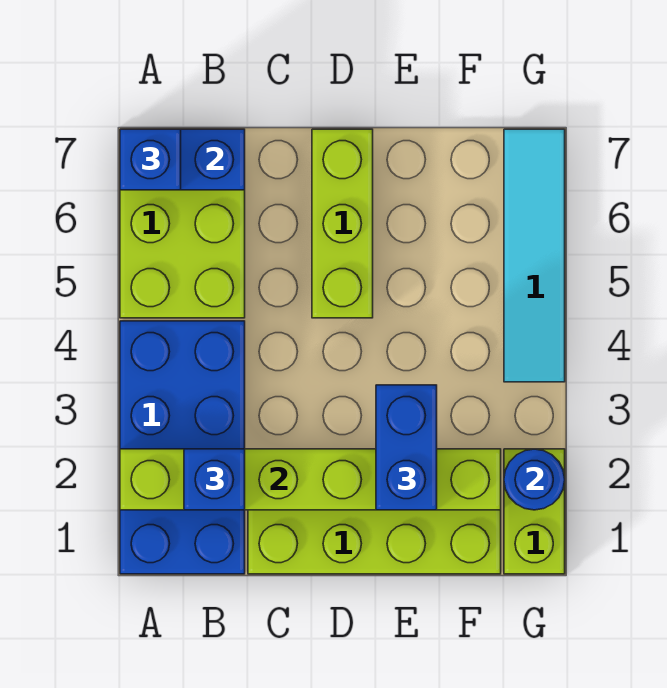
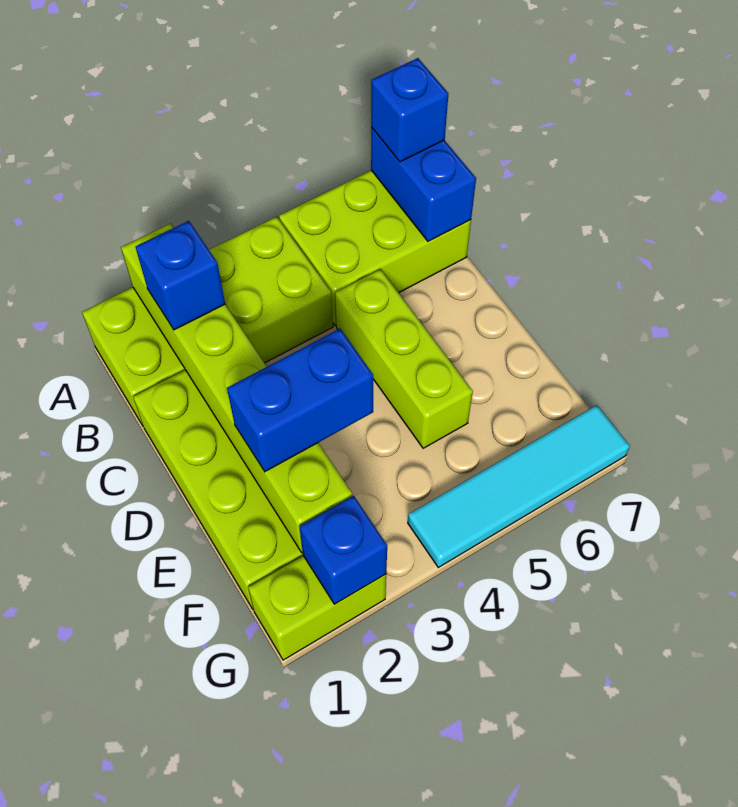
blue 2x4 brick [120,321,245,574] -> lime 2x4 brick [82,217,333,425]
lime 1x3 brick [312,129,373,318] -> lime 1x3 brick turned to [335,269,473,448]
blue 1x1 round brick [504,449,565,510] -> blue 1x1 brick [300,496,387,604]

